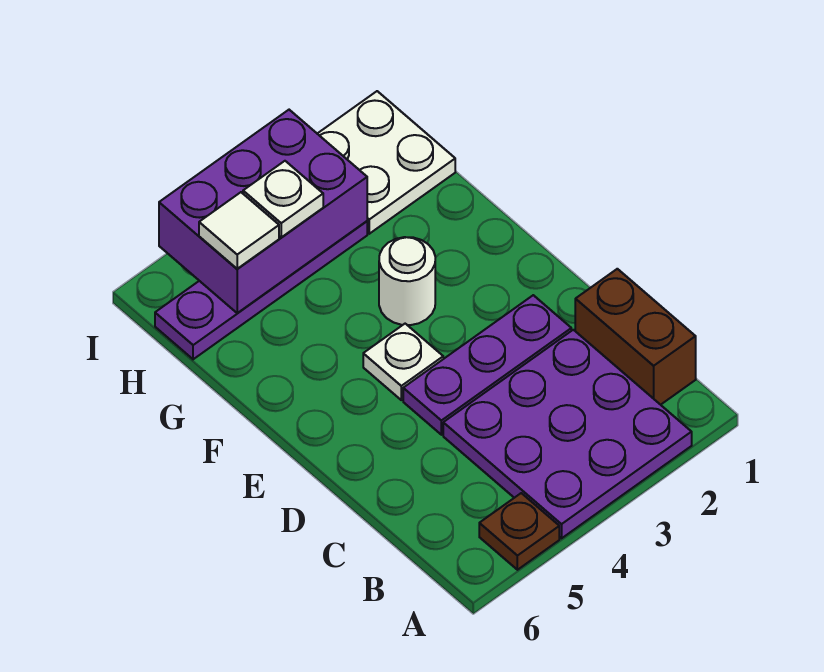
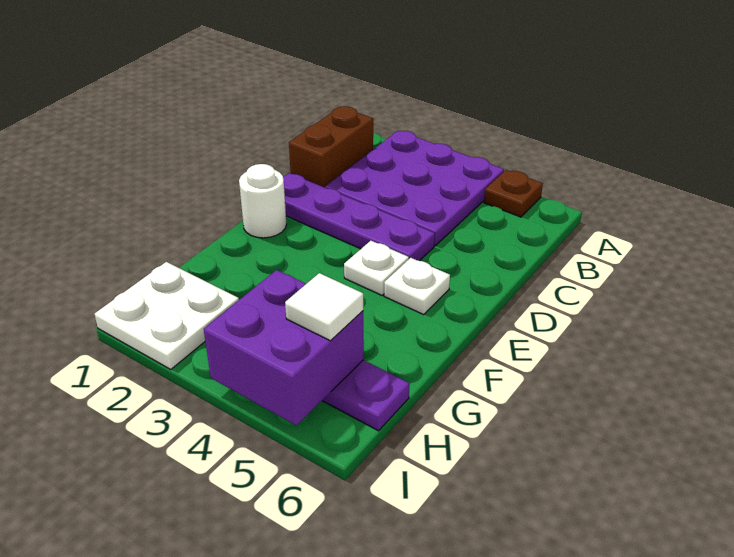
purple 1x3 plate [403,295,571,435] -> purple 1x4 plate [283,173,435,261]
white 1x1 round brick [379,237,435,325] -> white 1x1 round brick moved to [239,164,287,238]
purple 2x3 brick [159,110,367,313] -> purple 2x2 brick [204,270,364,426]
white 1x1 plate [243,161,323,238] -> white 1x1 plate moved to [384,258,450,315]

